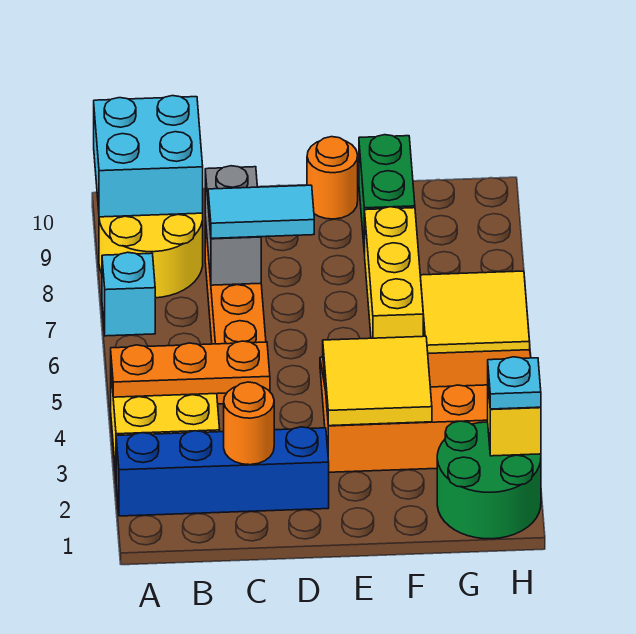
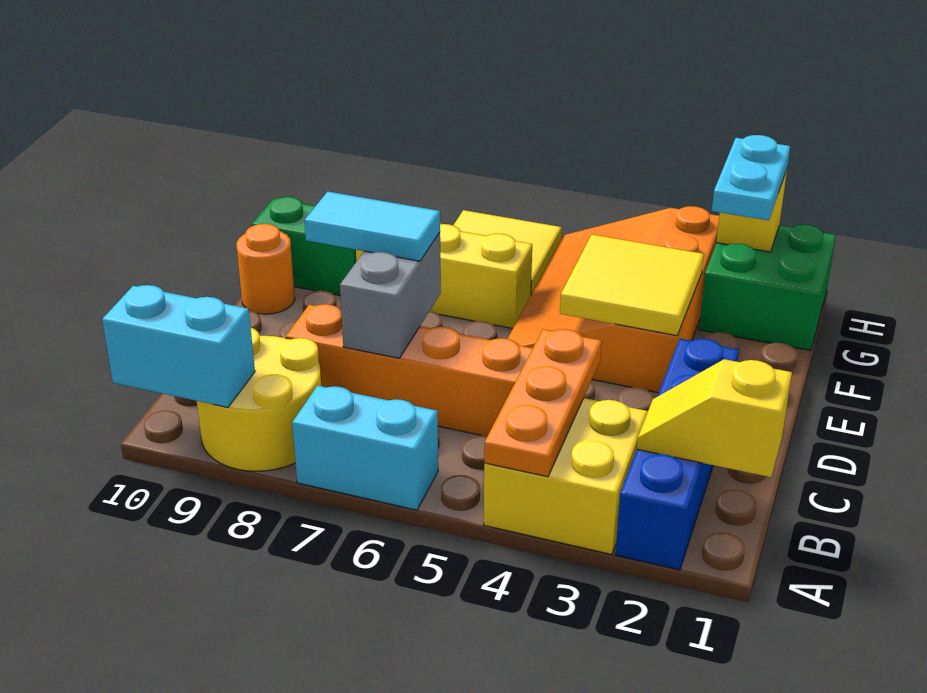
cyan 1x1 brick [102,252,155,336] -> cyan 1x2 brick [292,386,438,510]
cyan 2x2 brick [94,96,203,217] -> cyan 1x2 brick [102,285,255,407]
none -> yellow 1x2 slope [637,359,792,477]
orange 1x1 round brick [224,382,274,465] -> none
grey 1x2 brick [205,166,261,285] -> grey 1x2 brick turned to [340,232,441,358]
cyan 1x2 tile [208,185,314,238] -> cyan 1x2 tile turned to [304,192,440,261]
green 2x2 round brick [437,421,541,539] -> green 2x2 brick [699,225,836,351]
cyan 1x1 plate [488,357,541,409] -> cyan 1x2 plate [712,135,790,220]

